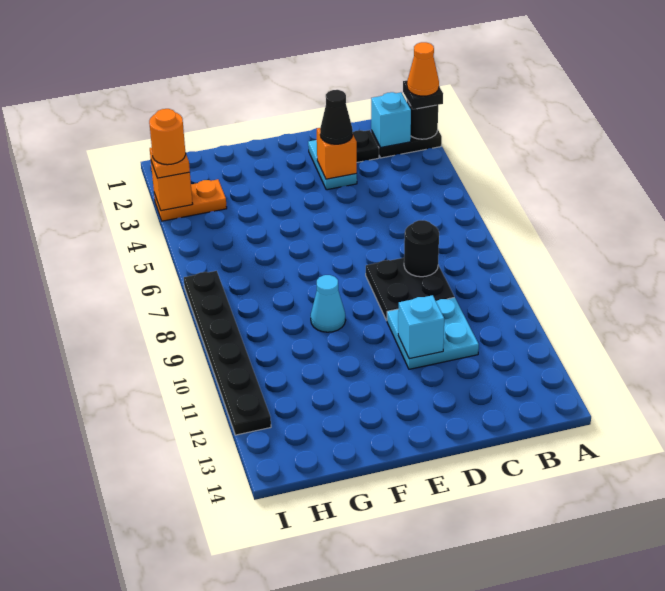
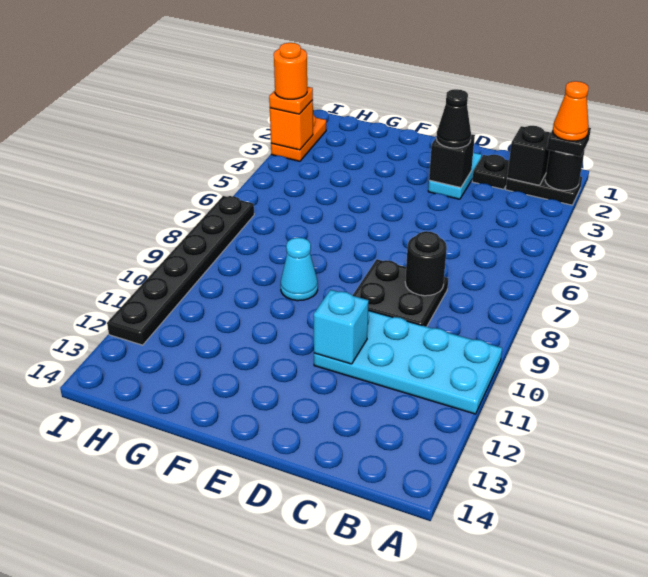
cyan 1x1 brick [371,92,411,147] -> black 1x1 brick [507,126,551,185]
cyan 2x2 plate [387,297,479,369] -> cyan 2x4 plate [314,310,502,414]
orange 1x1 brick [317,128,357,179] -> black 1x1 brick [429,134,475,188]
orange 1x2 plate [154,179,227,221] -> orange 1x2 plate turned to [271,115,326,161]

